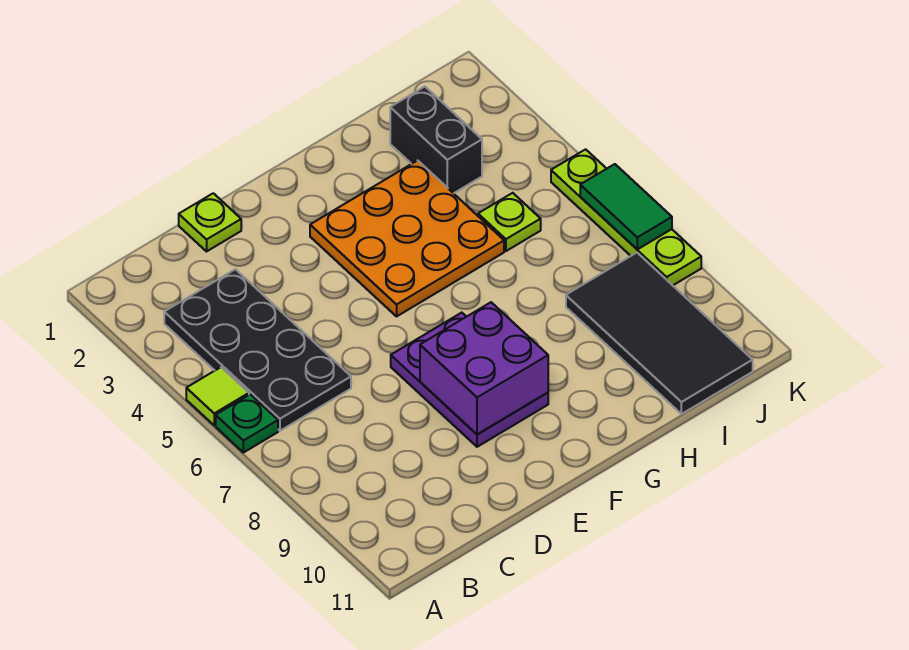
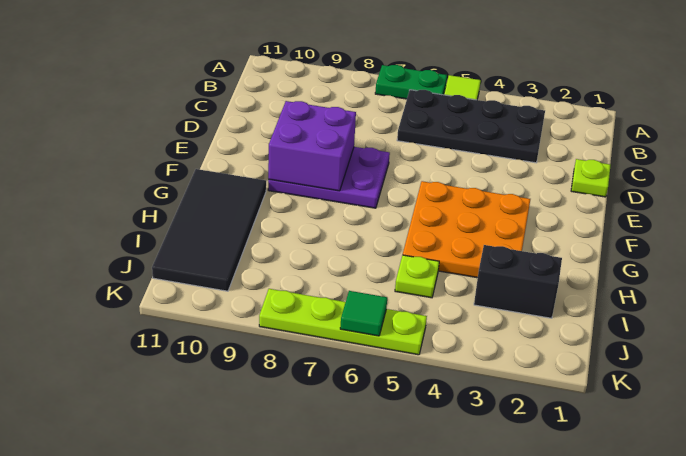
green 1x1 plate [216,394,278,453] -> green 1x2 plate [375,65,447,99]
black 2x4 tile [566,253,753,414] -> black 2x4 tile turned to [152,169,266,291]
green 1x2 tile [580,164,672,249] -> green 1x1 tile [340,291,387,336]

